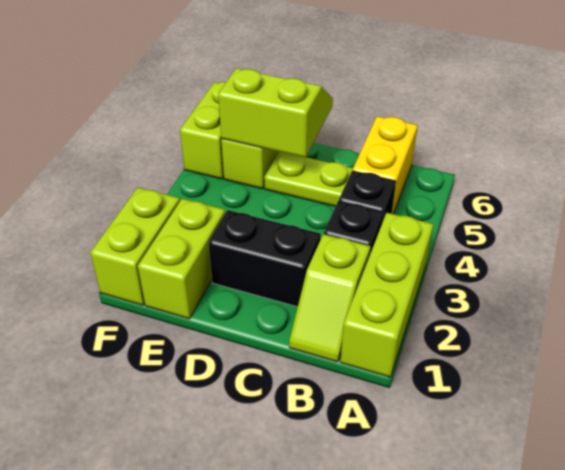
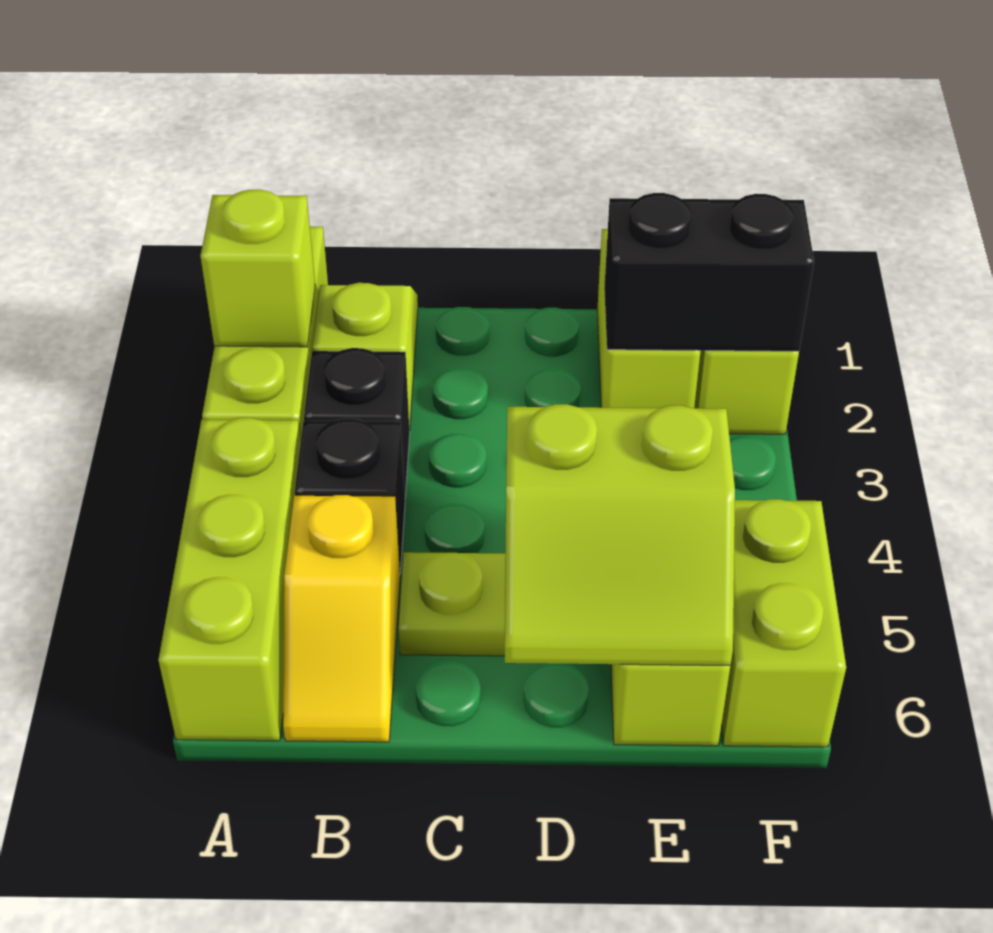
none -> lime 1x1 brick [201,190,315,347]
none -> lime 1x3 brick [158,418,301,741]
yellow 1x2 brick [353,116,418,214] -> yellow 1x2 slope [283,495,400,742]
black 1x2 brick [209,210,321,307] -> black 1x2 brick moved to [604,193,814,351]

